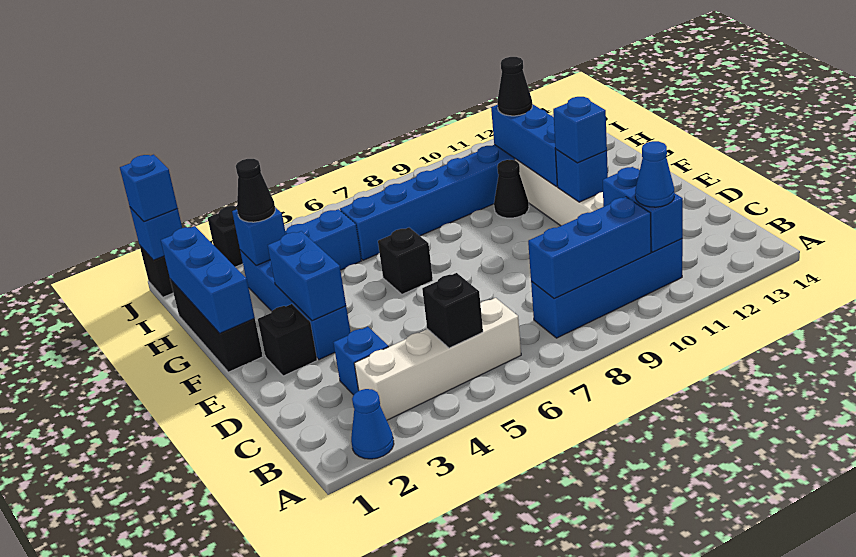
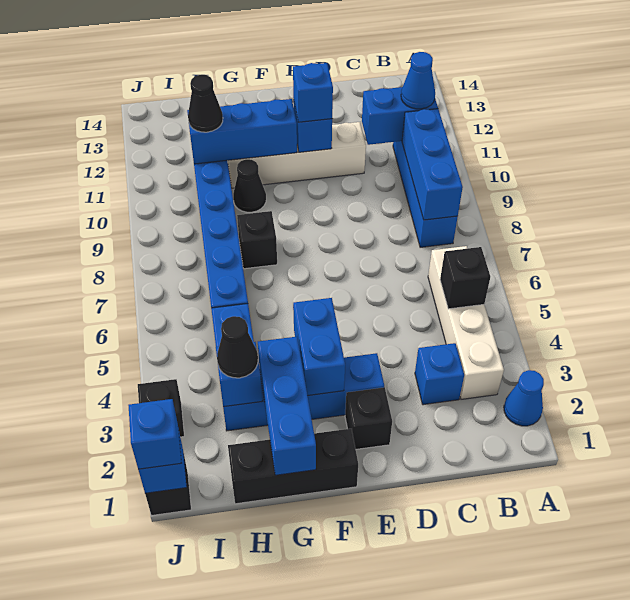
blue 1x2 brick [268,231,346,321] -> blue 1x2 brick turned to [293,298,345,395]
blue 1x3 brick [161,226,255,333] -> blue 1x3 brick turned to [258,337,316,475]
black 1x1 brick [378,228,433,294] -> black 1x1 brick moved to [237,211,277,269]

